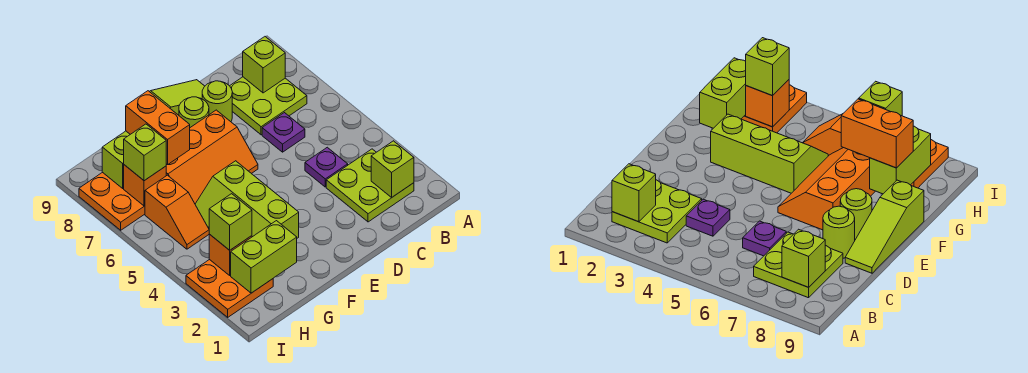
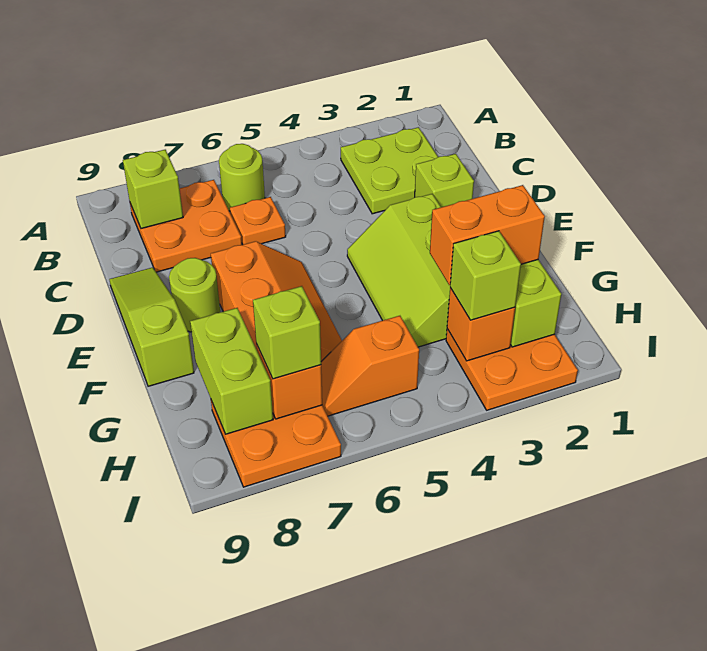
lime 1x1 brick [371,141,414,198] -> lime 1x1 brick moved to [415,154,474,207]
lime 2x2 plate [230,77,307,135] -> orange 2x2 plate [130,180,242,272]
purple 1x1 plate [305,147,348,187] -> none
purple 1x1 plate [262,113,305,152] -> orange 1x1 plate [230,197,286,245]
lime 1x1 round brick [202,81,232,122] -> lime 1x1 round brick moved to [219,144,265,211]
lime 2x3 slope [195,161,299,238] -> lime 2x3 slope turned to [347,194,450,347]
orange 1x2 brick [126,91,190,165] -> orange 1x2 brick moved to [430,185,545,285]
orange 1x2 slope [145,175,209,249] -> orange 1x2 slope turned to [321,316,419,416]

